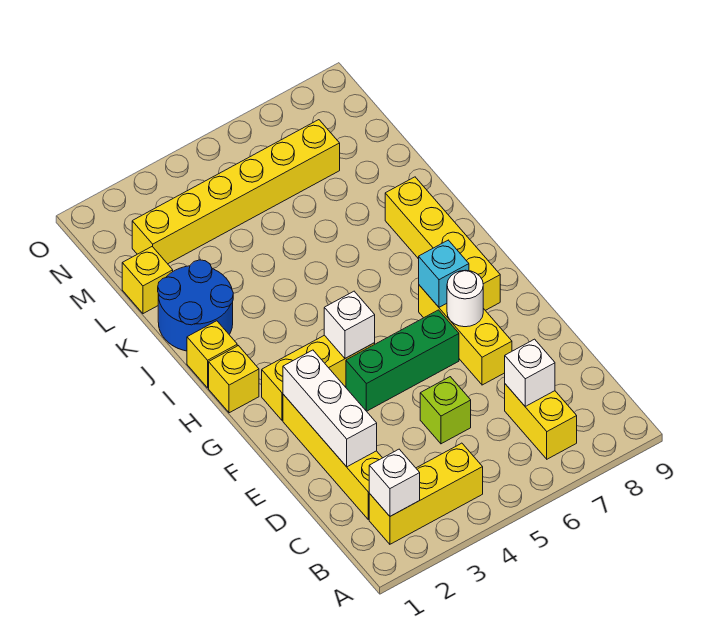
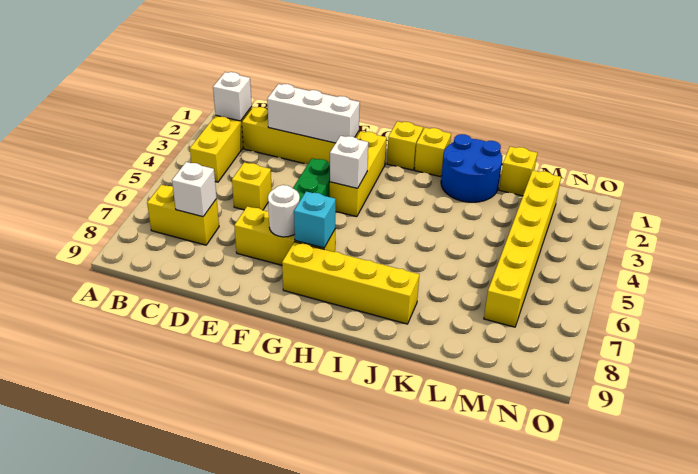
lime 1x1 brick [420,377,471,444] -> yellow 1x1 brick [232,162,272,210]

